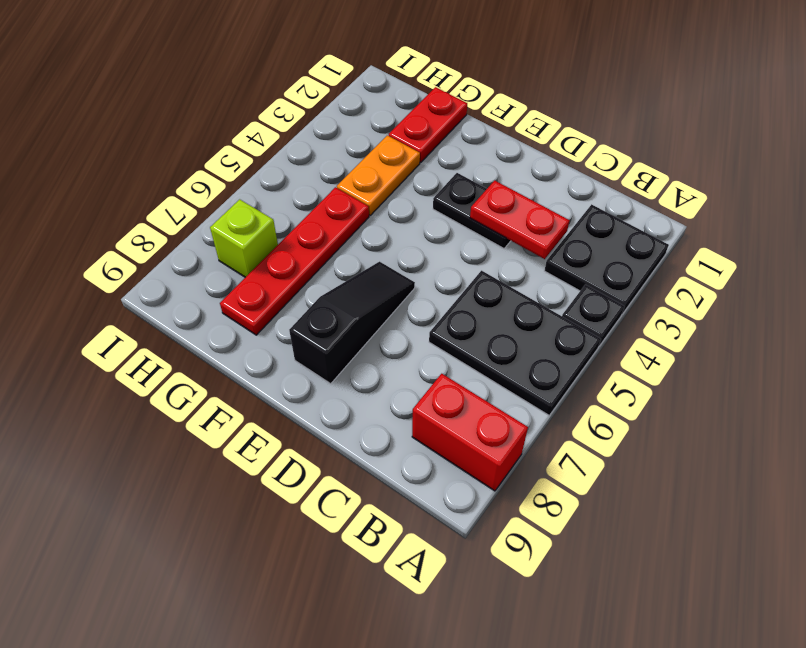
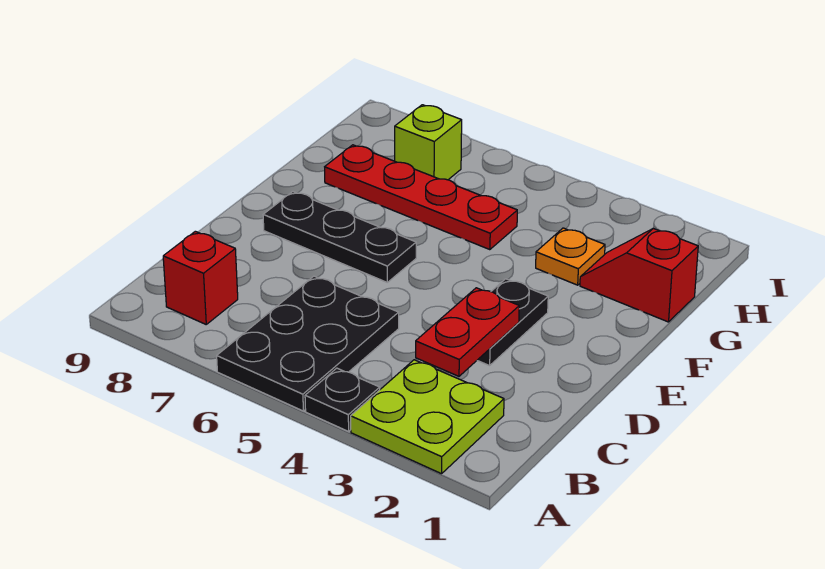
black 2x2 plate [544,204,669,314] -> lime 2x2 plate [351,360,504,474]
red 1x2 brick [412,374,528,491] -> red 1x1 brick [163,231,238,324]
black 1x3 slope [289,262,415,384] -> black 1x3 plate [263,192,416,282]
red 1x2 plate [389,87,467,163] -> red 1x2 slope [580,228,698,322]
orange 1x2 plate [337,135,420,215] -> orange 1x1 plate [536,228,605,285]

